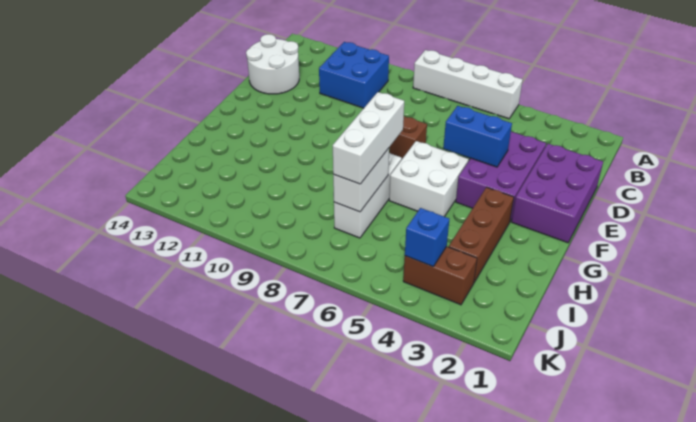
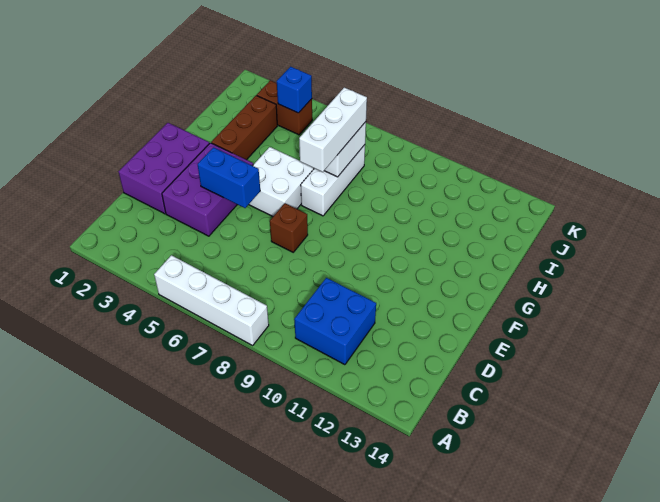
white 2x2 round brick [246,34,299,94] -> none

